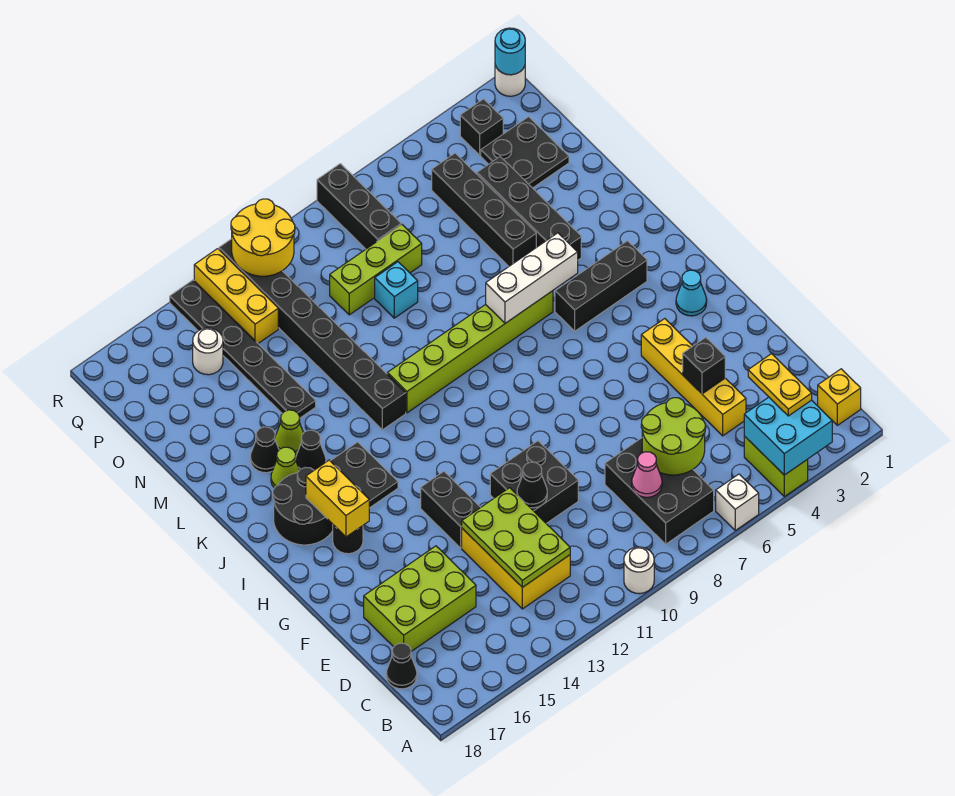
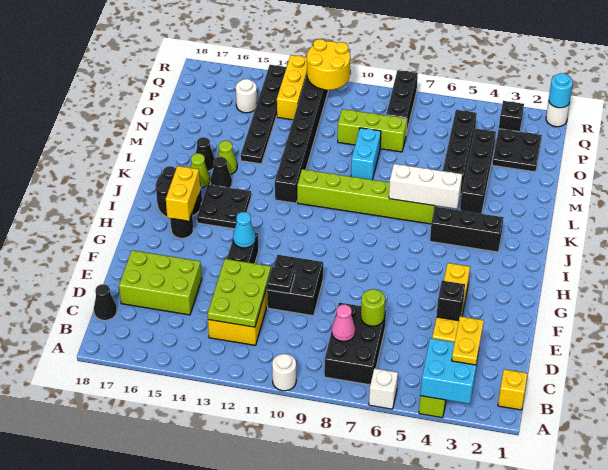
lime 2x2 round brick [641,398,706,475] -> lime 1x1 round brick [361,289,385,326]
black 1x1 cone [517,462,547,508] -> black 1x1 plate [267,266,295,293]
cyan 1x1 cone [676,270,707,316] -> cyan 1x1 cone moved to [233,212,256,248]
cyan 1x1 brick [375,262,418,318] -> cyan 1x2 brick [351,128,381,180]

